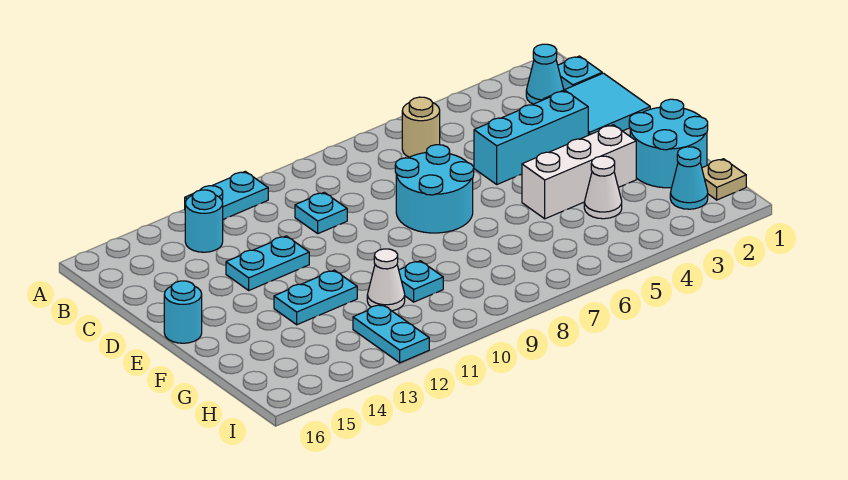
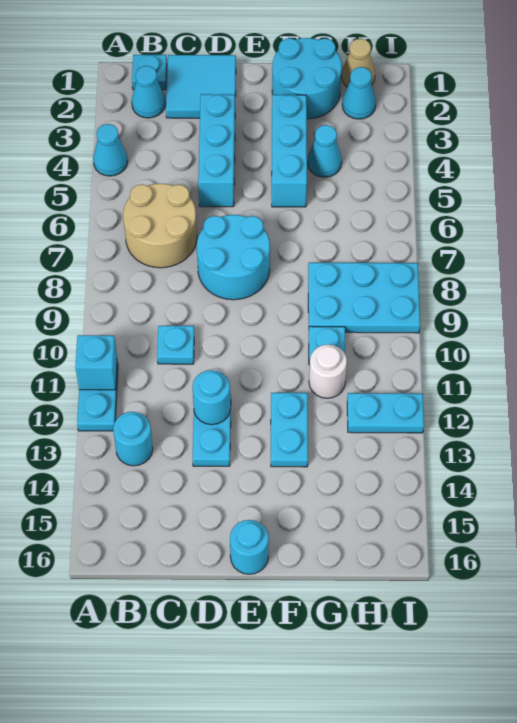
none -> cyan 1x1 cone [93,124,128,176]
none -> cyan 1x1 brick [75,335,117,390]
tan 1x1 round brick [402,97,440,157] -> tan 2x2 round brick [123,184,197,268]
none -> cyan 1x1 round brick [192,370,230,425]
white 1x3 brick [522,125,636,219] -> cyan 1x3 brick [272,95,307,207]
white 1x1 cone [584,156,622,219] -> cyan 1x1 cone [308,125,342,177]
none -> cyan 2x3 plate [308,262,420,333]
white 1x1 cone [367,249,405,311] -> white 1x1 round brick [309,344,347,398]
tan 1x1 plate [702,159,746,200] -> tan 1x1 cone [342,39,375,87]

